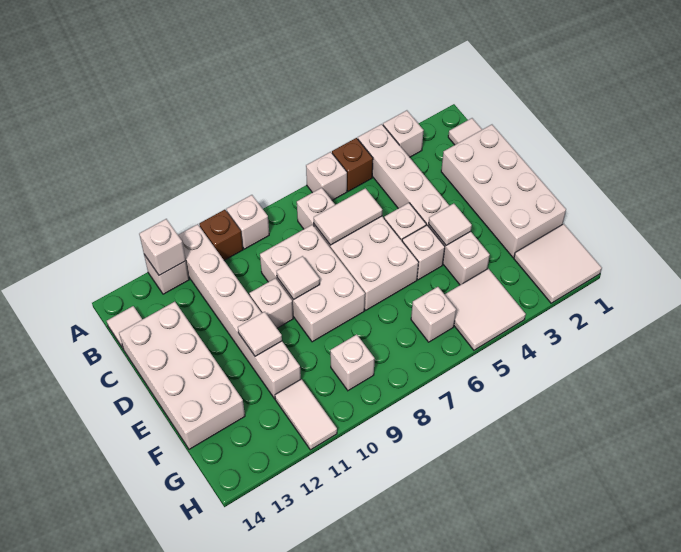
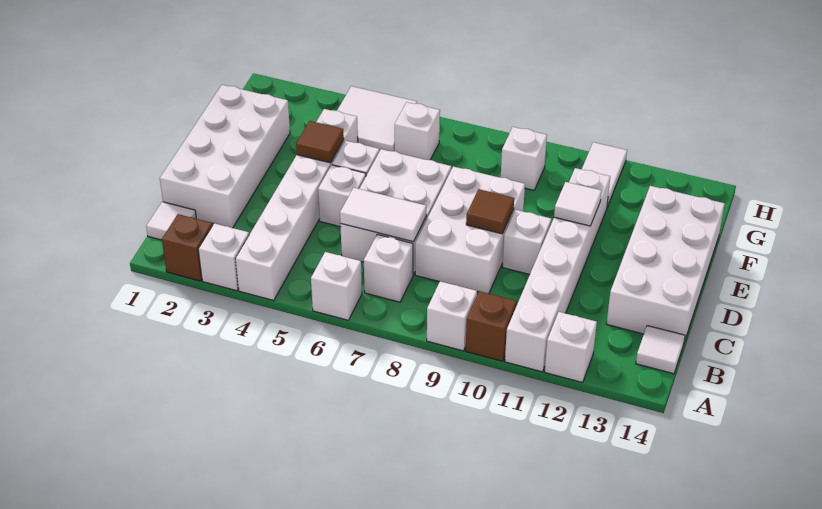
brown 1x1 brick [332,138,373,191] -> brown 1x1 brick moved to [162,214,213,281]
white 1x1 brick [139,219,186,275] -> none
white 1x1 tile [277,256,320,299] -> brown 1x1 tile [466,189,514,234]
white 1x1 tile [429,203,472,245] -> brown 1x1 tile [296,121,344,163]
white 2x2 tile [514,224,602,303] -> none

